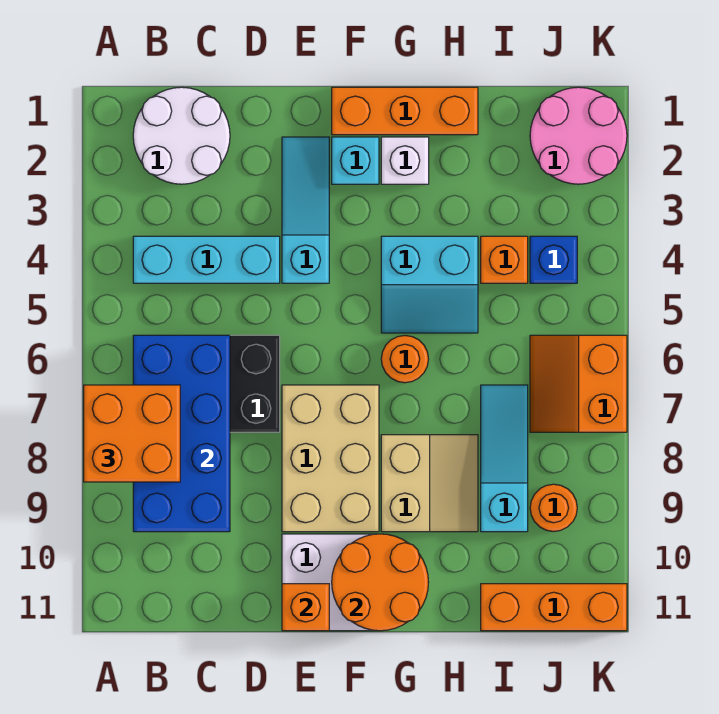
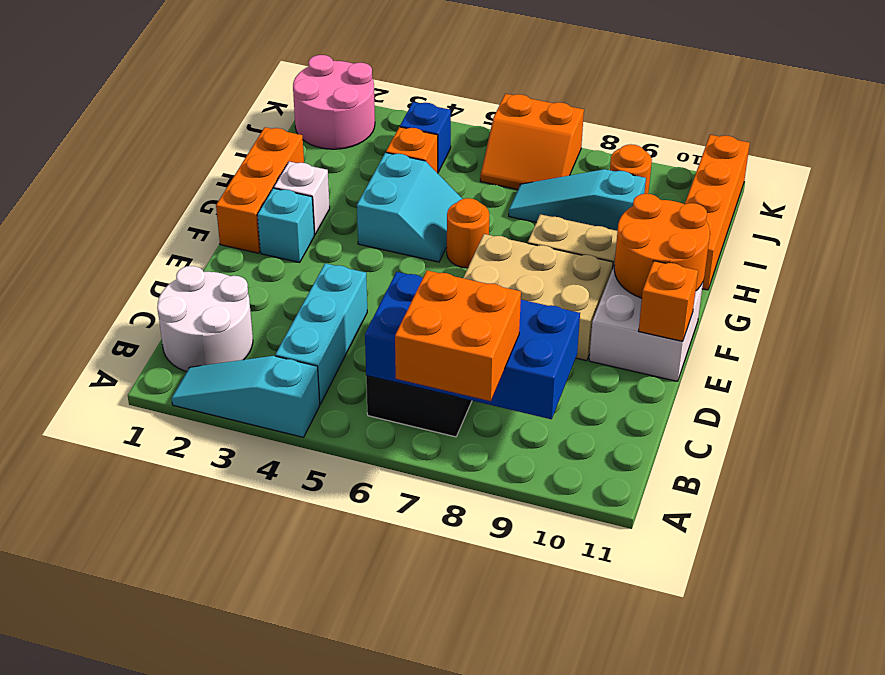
cyan 1x3 slope [282,137,329,283] -> cyan 1x3 slope moved to [172,356,320,437]
orange 1x3 brick [481,584,627,631] -> orange 1x4 brick [685,135,750,290]

